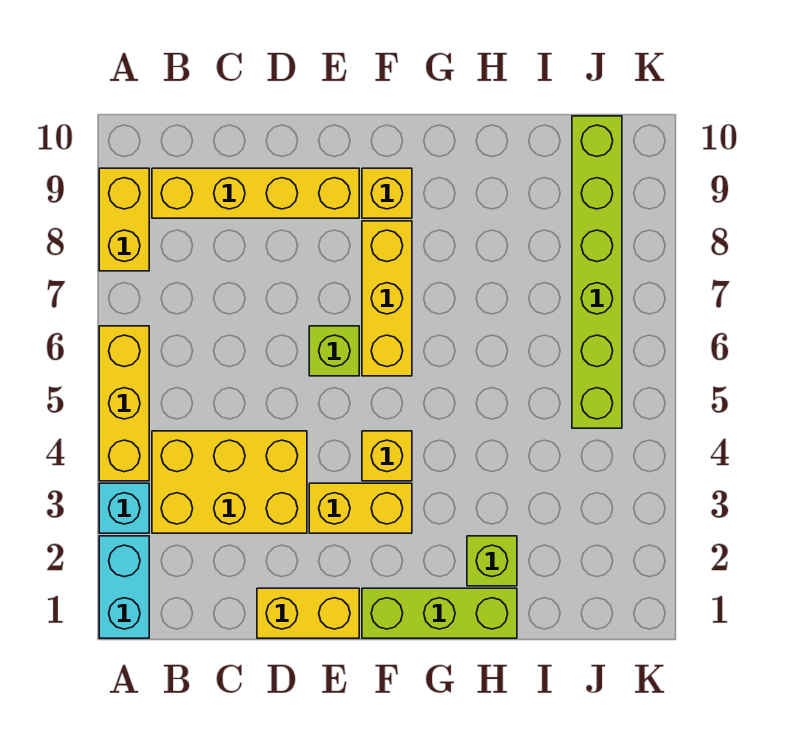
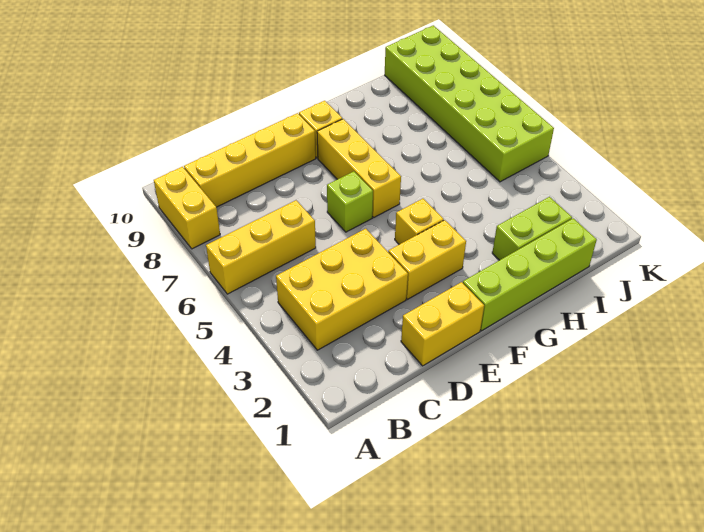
cyan 1x2 brick [99,536,149,638] -> none
cyan 1x1 brick [99,483,149,533] -> none
yellow 1x3 brick [99,326,149,481] -> yellow 1x3 brick turned to [206,200,316,294]
lime 1x3 brick [362,588,517,638] -> lime 1x4 brick [463,218,597,331]
lime 1x1 brick [467,536,517,586] -> lime 1x2 brick [492,197,572,260]
lime 1x6 brick [572,116,622,428] -> lime 2x6 brick [385,25,554,182]

